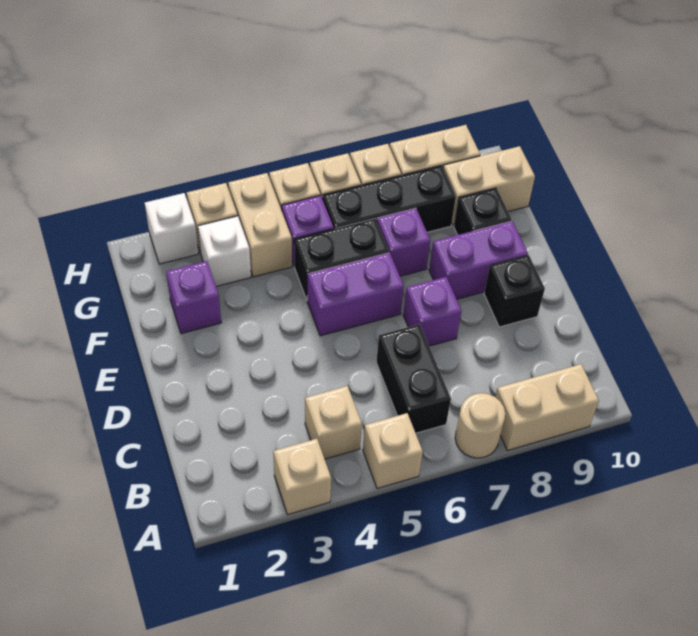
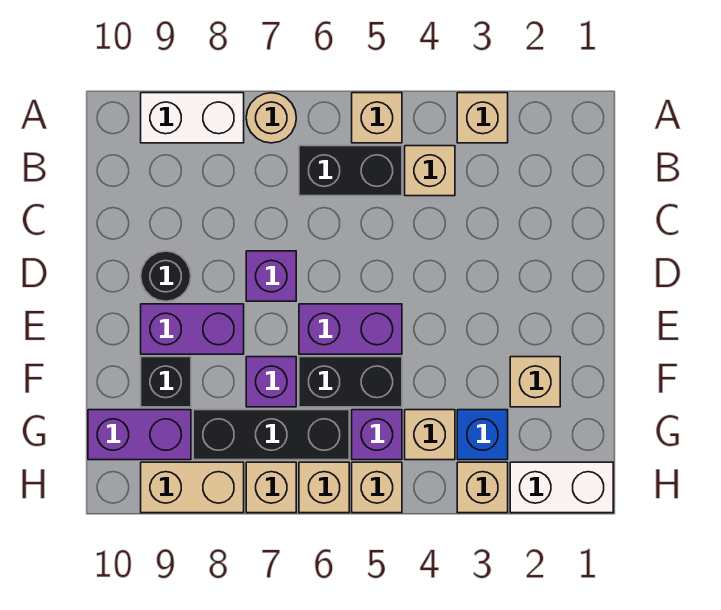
tan 1x2 brick [495,364,599,451] -> white 1x2 brick [141,93,244,143]
black 1x2 brick [376,324,451,433] -> black 1x2 brick turned to [299,146,402,196]
black 1x1 brick [484,255,545,327] -> black 1x1 round brick [141,251,191,301]
purple 1x1 brick [166,261,221,334] -> tan 1x1 brick [510,357,560,407]
white 1x1 brick [198,216,251,286] -> blue 1x1 brick [457,410,508,460]
tan 1x2 brick [228,173,292,277] -> tan 1x1 brick [405,410,455,460]
tan 1x2 brick [443,146,535,226] -> purple 1x2 brick [88,410,191,460]
white 1x1 brick [145,193,198,264] -> white 1x2 brick [510,462,613,513]

